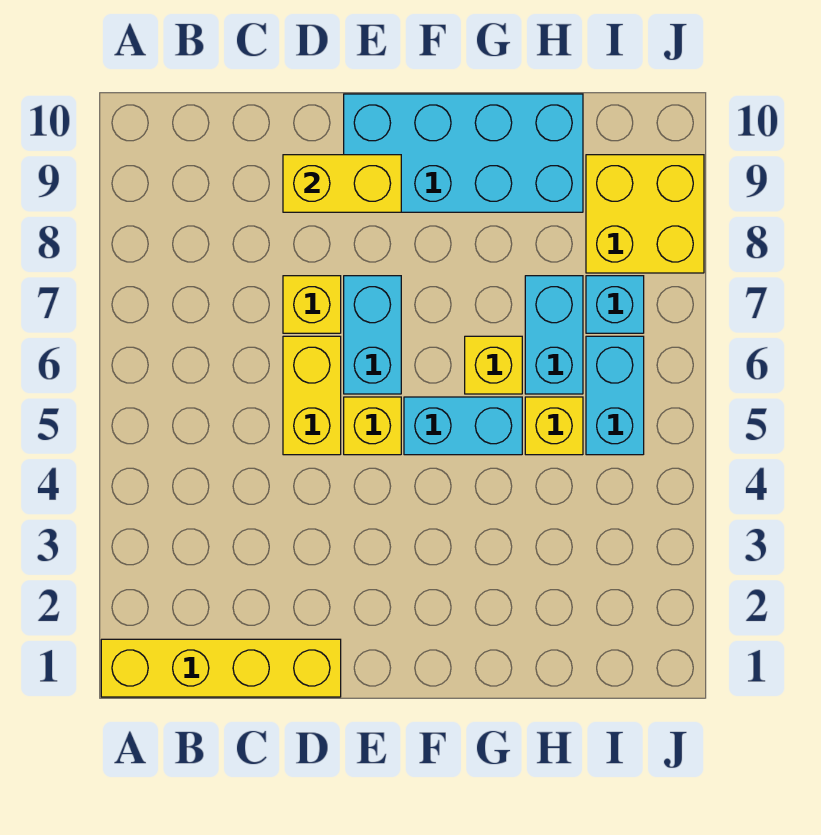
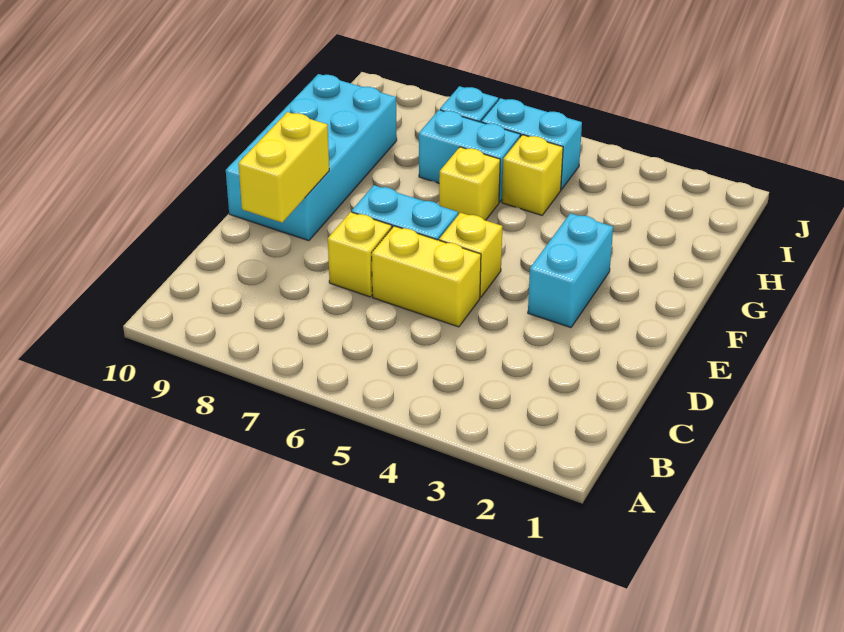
yellow 1x4 brick [101,639,341,697] -> none
cyan 1x2 brick [404,397,522,455] -> cyan 1x2 brick moved to [528,213,613,328]
yellow 2x2 brick [586,155,704,273] -> none

